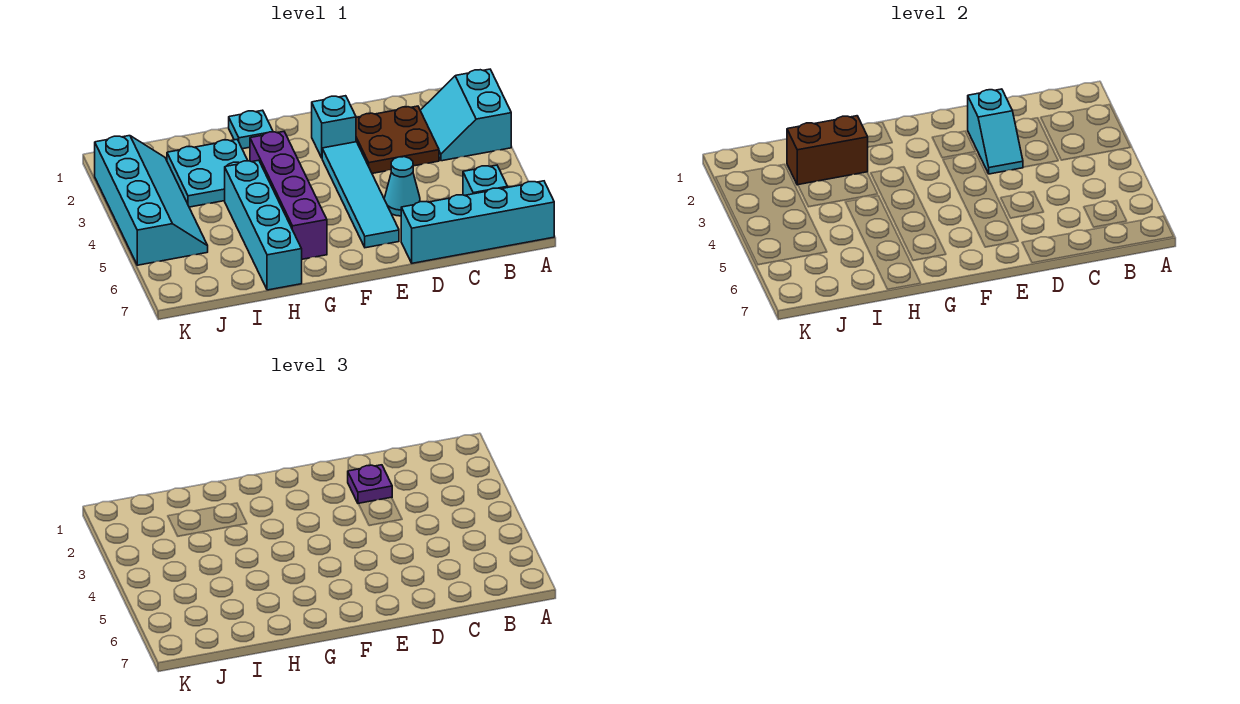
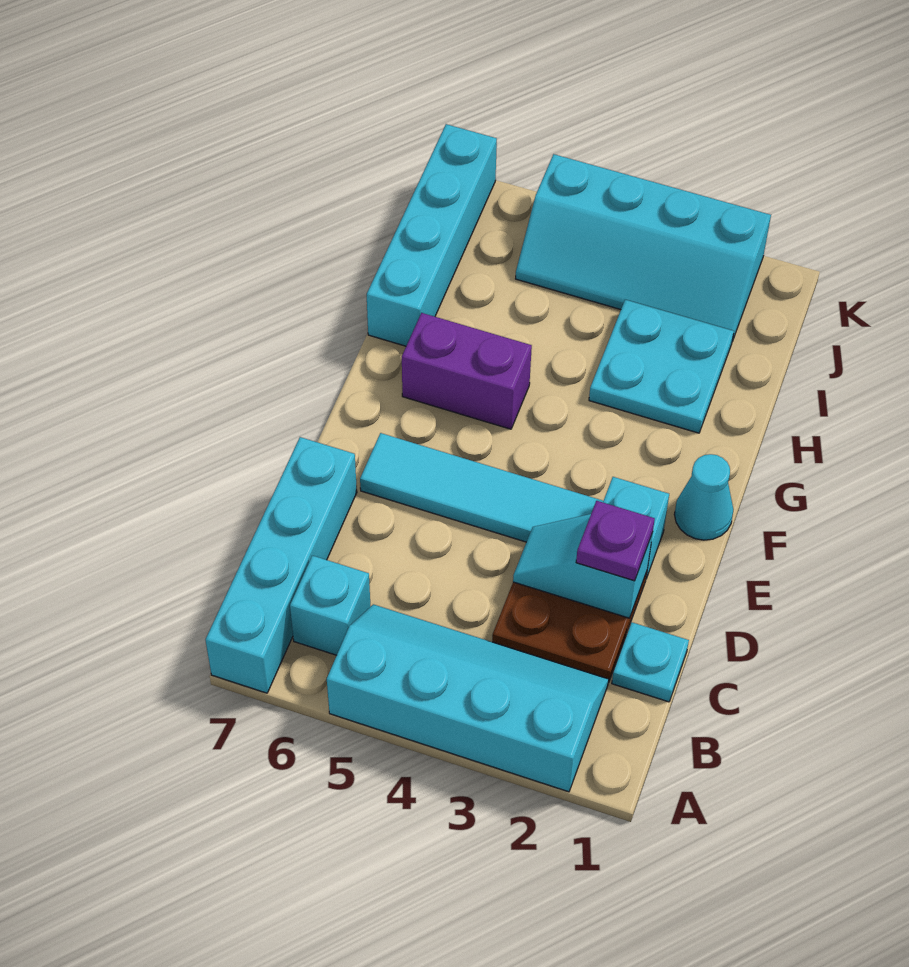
cyan 2x2 slope [420,69,511,161] -> cyan 2x4 slope [327,604,609,792]
cyan 1x1 cone [384,157,420,216] -> cyan 1x1 cone moved to [674,454,733,540]
cyan 1x1 plate [229,110,273,149] -> cyan 1x1 plate moved to [612,622,689,702]
purple 1x4 brick [250,132,327,259] -> purple 1x2 brick [402,313,532,429]
brown 1x2 brick [787,116,868,185] -> none
cyan 1x4 brick [225,160,302,290] -> cyan 1x4 brick turned to [367,124,497,346]

